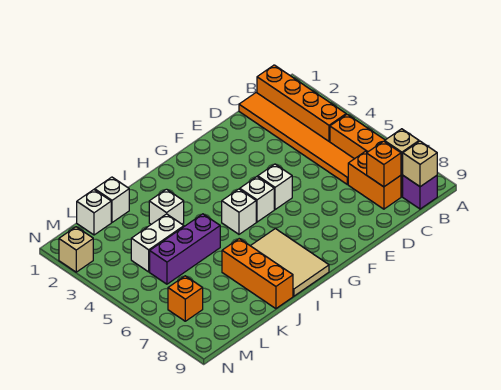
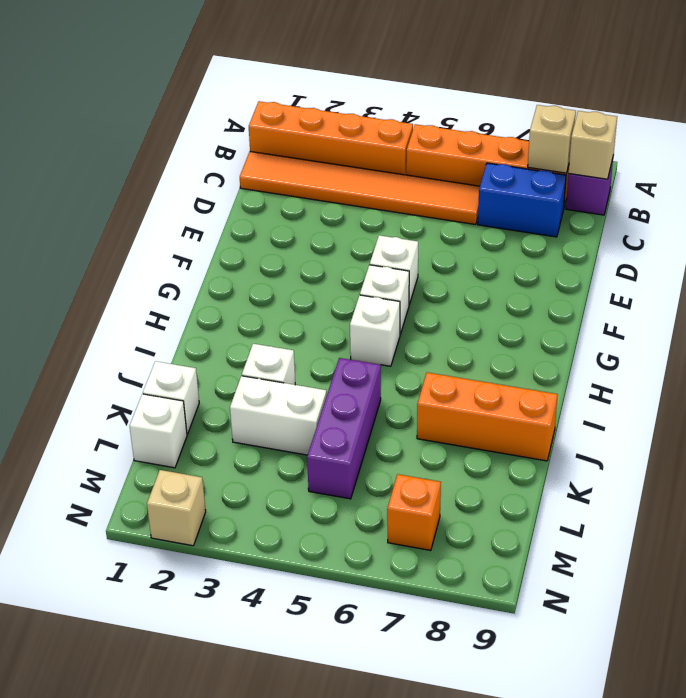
orange 1x2 brick [348,151,401,209] -> blue 1x2 brick [478,163,566,237]
orange 1x1 brick [367,141,401,187] -> none
tan 2x3 tile [251,229,329,296] -> none
white 1x2 brick [131,214,184,272] -> white 1x2 brick turned to [230,376,327,455]

